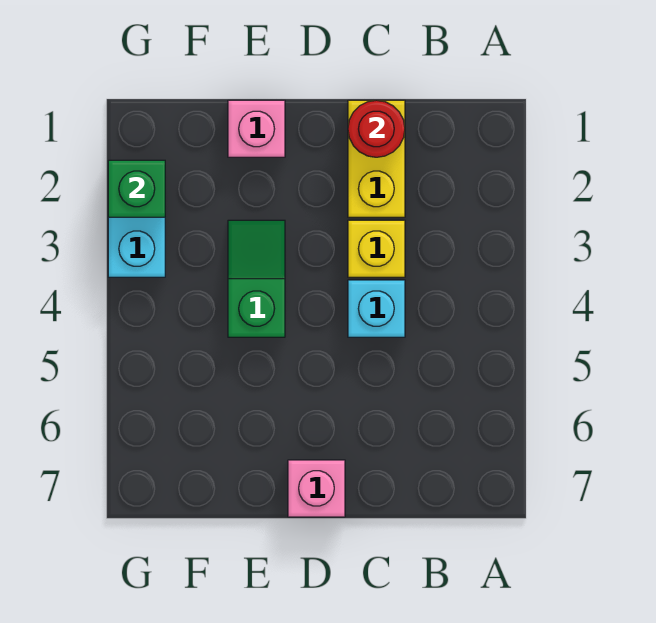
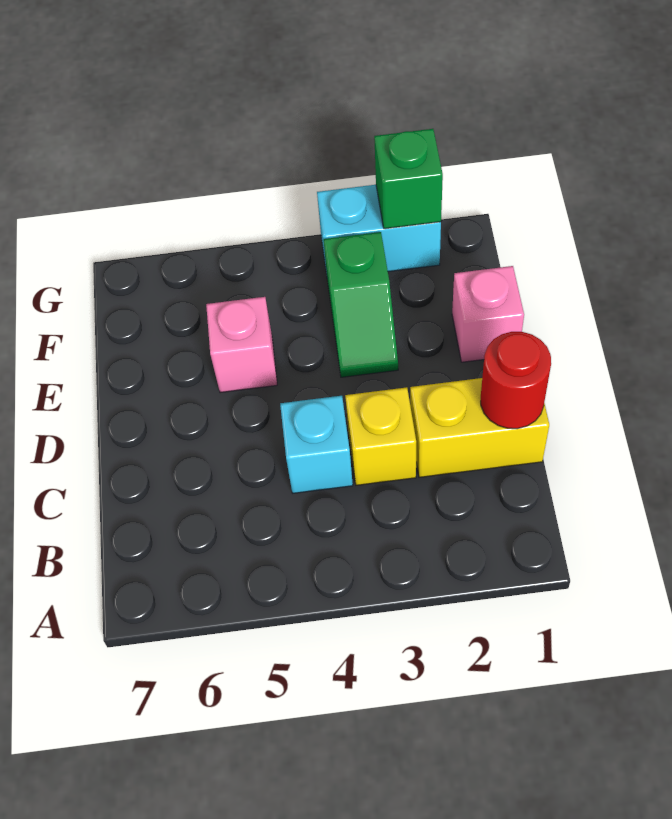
pink 1x1 brick [288,460,345,517] -> pink 1x1 brick moved to [206,297,277,393]
green 1x2 slope [228,220,285,337] -> green 1x2 slope turned to [324,232,398,377]

